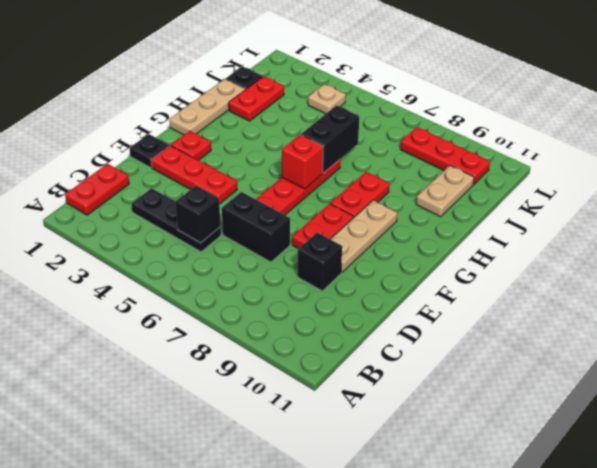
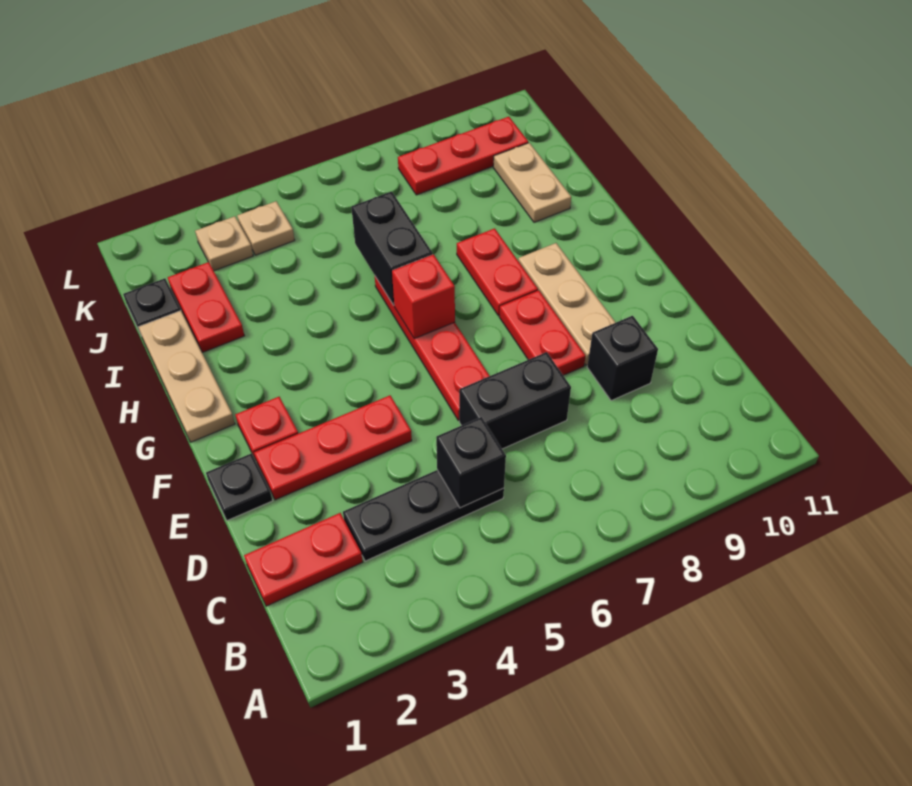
red 1x2 plate [65,164,129,215] -> red 1x2 plate turned to [244,513,363,606]
none -> tan 1x1 plate [195,216,253,271]

